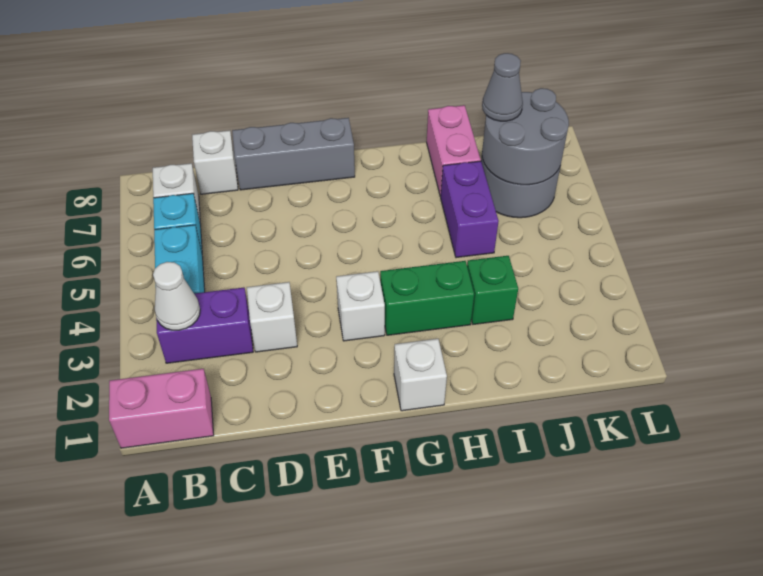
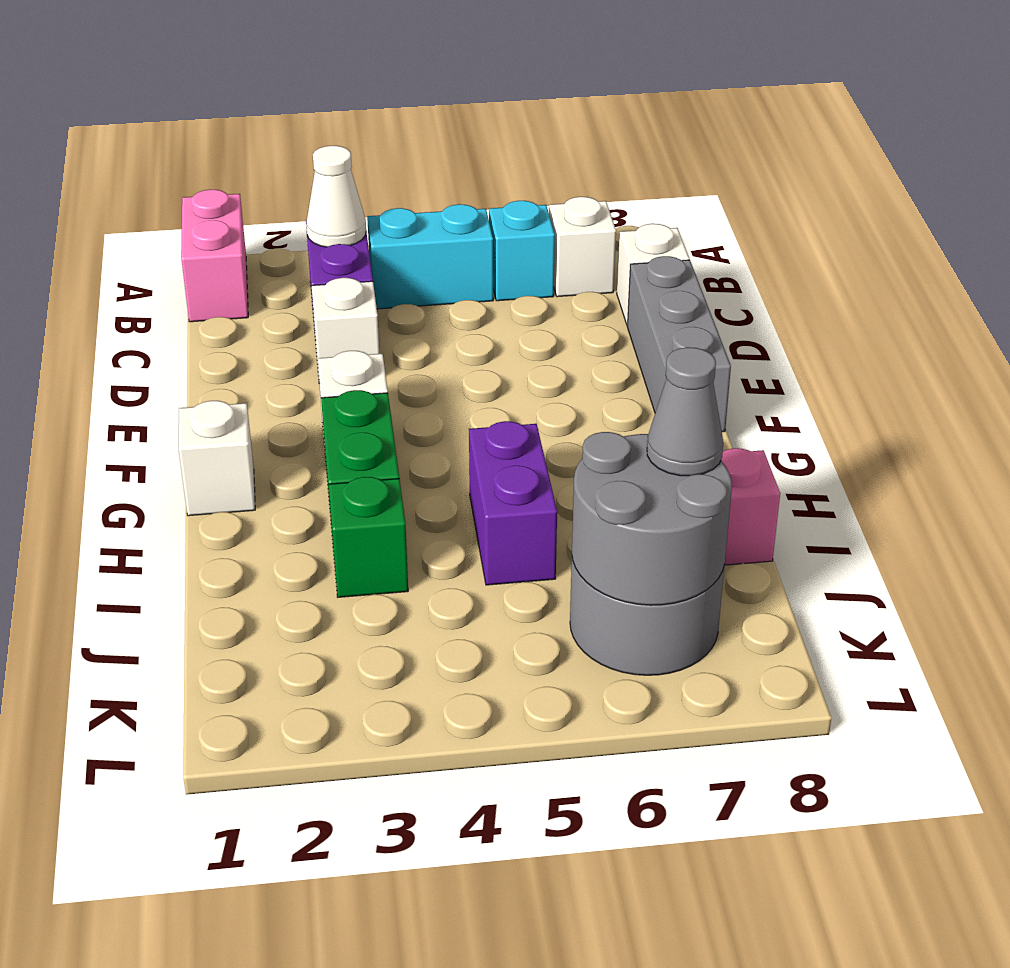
purple 1x2 brick [440,161,499,258] -> purple 1x2 brick turned to [469,421,557,585]

